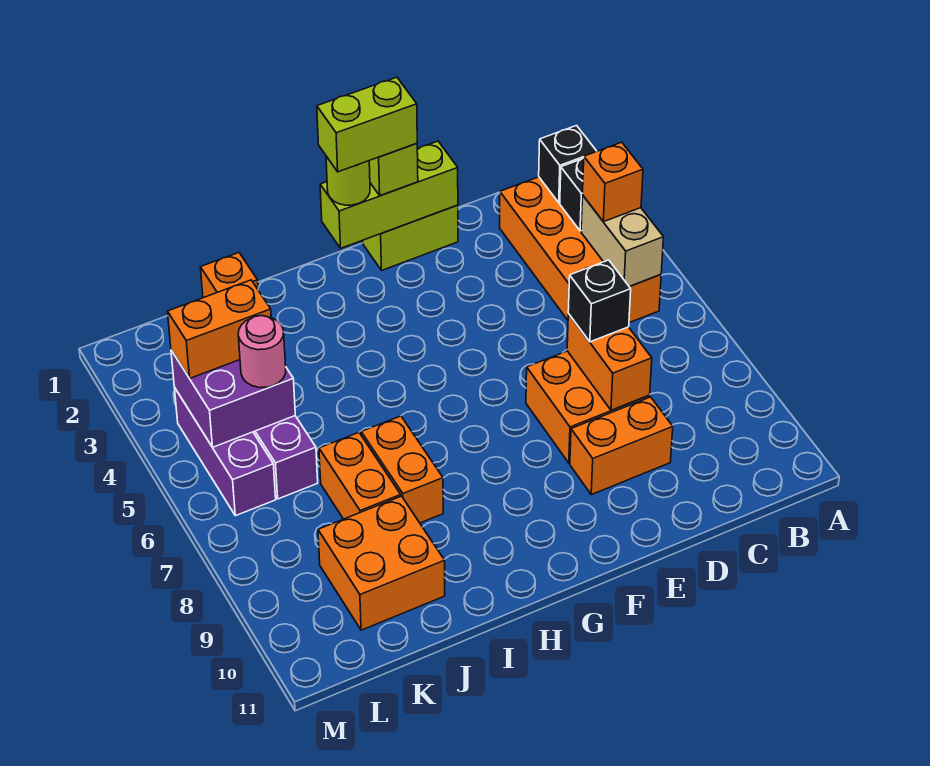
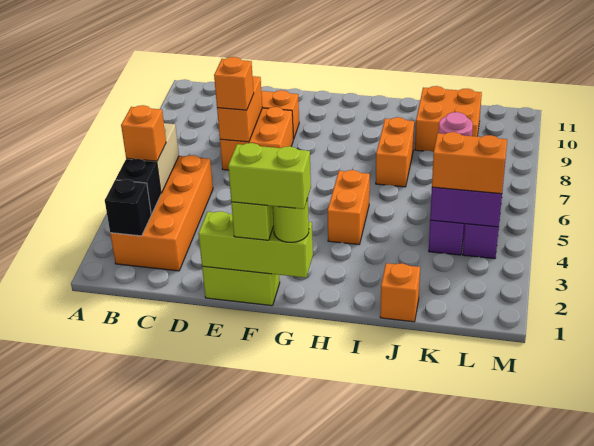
black 1x1 brick [568,260,631,342] -> orange 1x1 brick [214,57,254,110]
orange 1x2 brick [319,433,401,519] -> orange 1x2 brick moved to [328,170,370,245]

